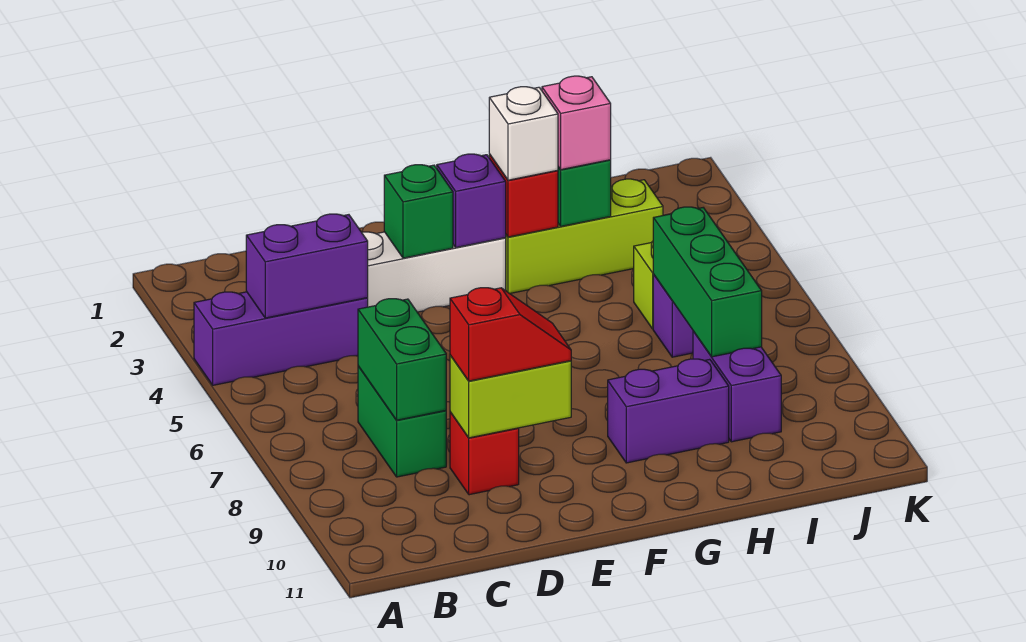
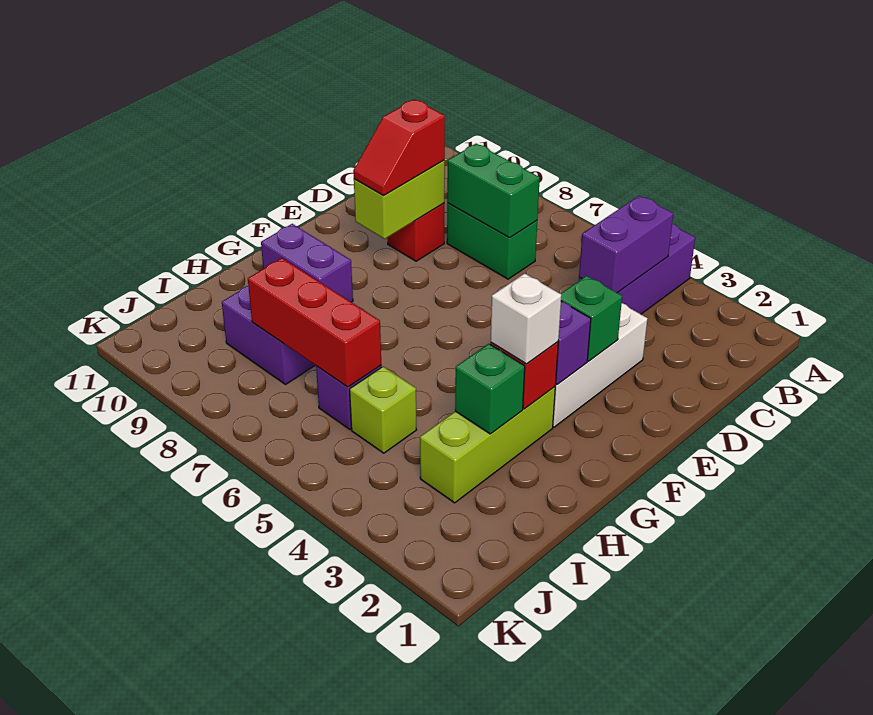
purple 1x2 brick [608,359,729,463] -> purple 1x2 brick turned to [261,224,353,302]
pink 1x1 brick [542,76,611,170] -> none
green 1x3 brick [653,207,762,357] -> red 1x3 brick [248,258,381,387]

